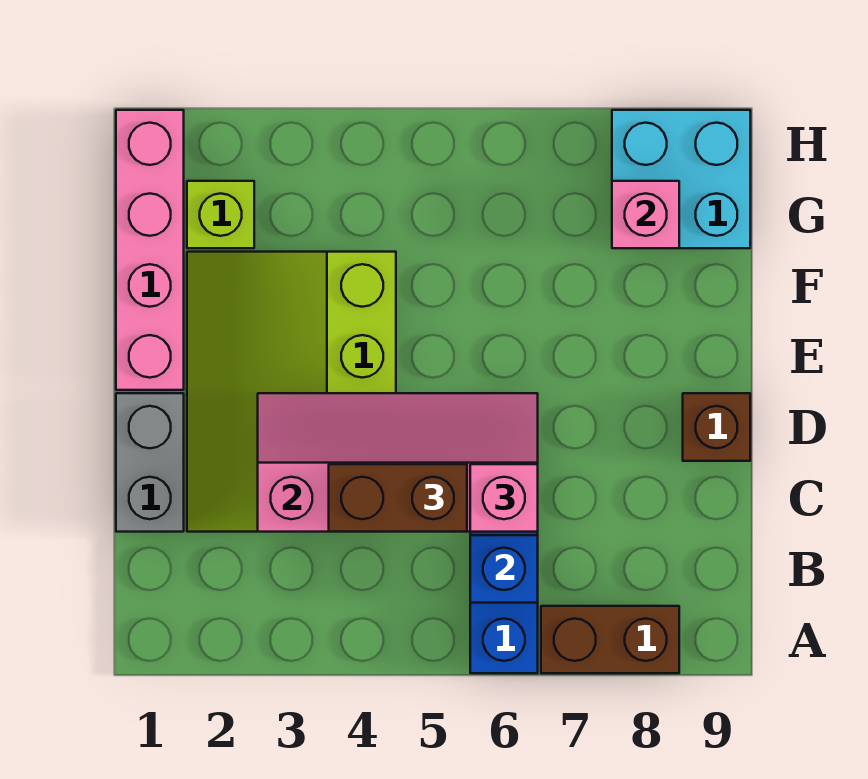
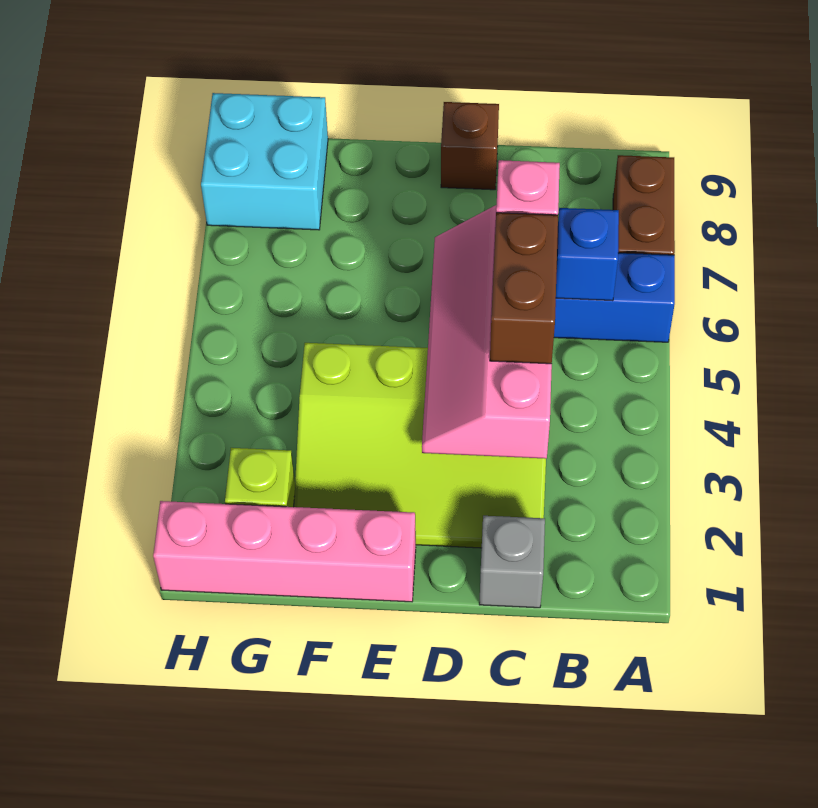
grey 1x2 brick [116,393,184,532] -> grey 1x1 brick [479,516,545,608]
pink 1x1 brick [612,181,679,248] -> none

